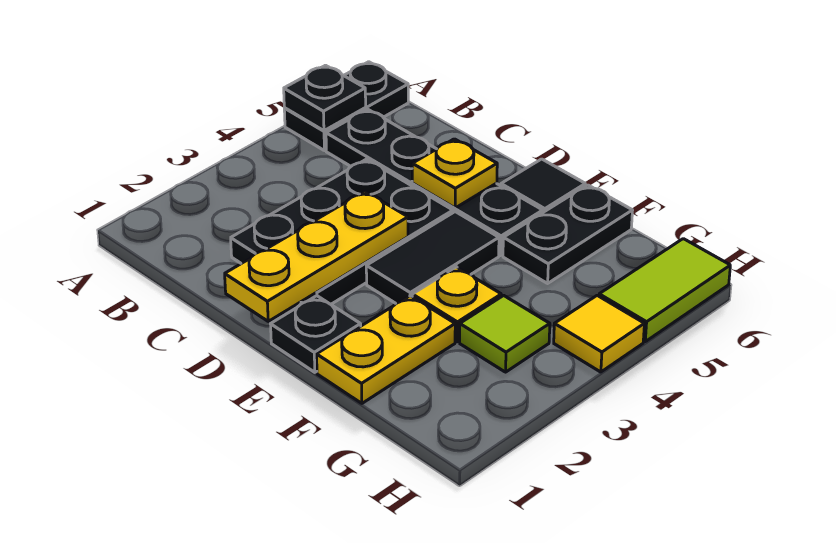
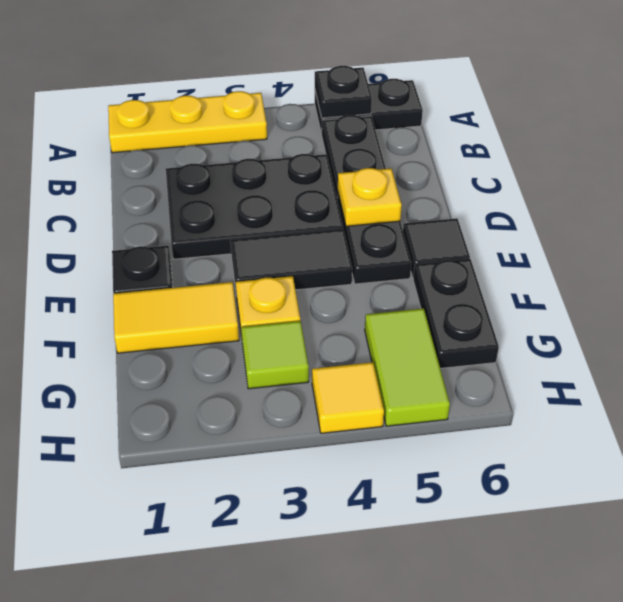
yellow 1x3 plate [225,191,408,321] -> yellow 1x3 plate moved to [108,91,267,153]
yellow 1x2 plate [317,296,455,403] -> yellow 1x2 tile [113,282,239,353]
black 1x2 plate [503,185,633,283] -> black 1x2 plate turned to [413,259,499,368]
lime 1x2 tile [599,239,730,342] -> lime 1x2 tile turned to [365,309,450,426]

